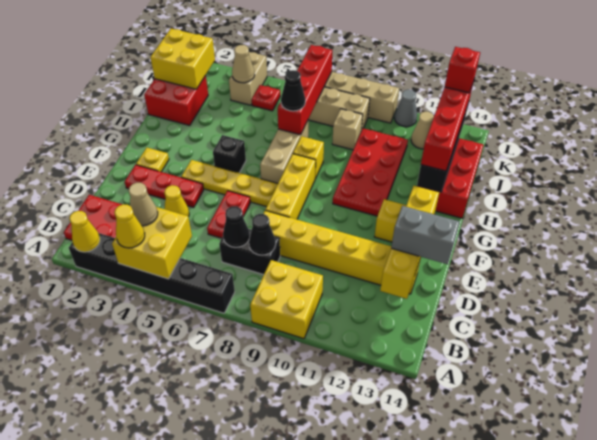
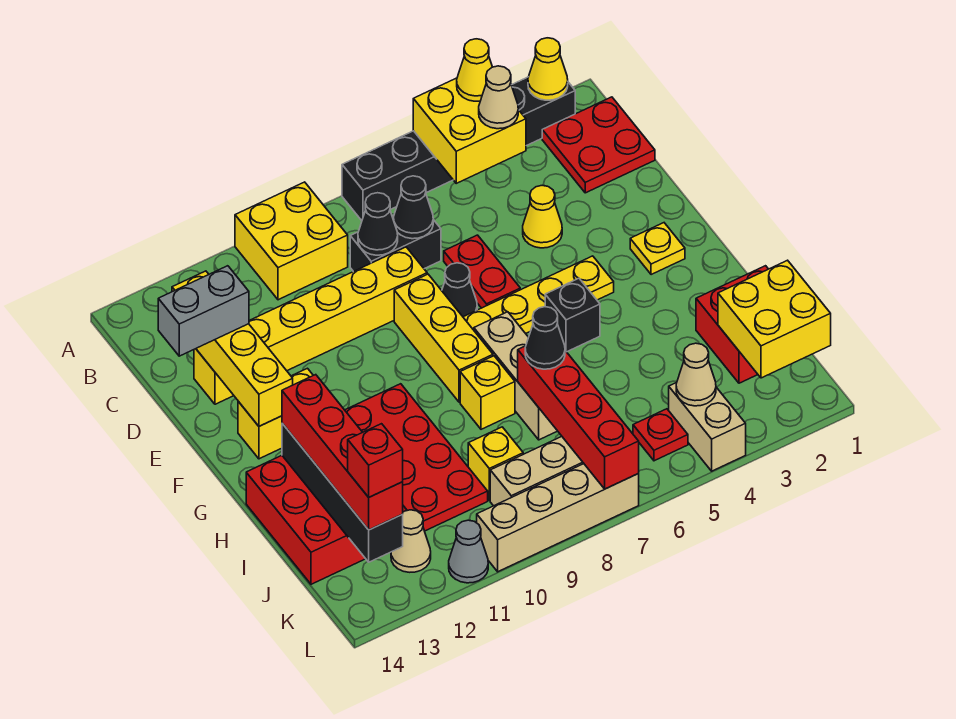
red 1x3 plate [125,165,204,207] -> none
none -> black 1x1 cone [442,263,477,317]
tan 1x1 brick [332,109,363,150] -> yellow 1x1 brick [468,427,523,501]

